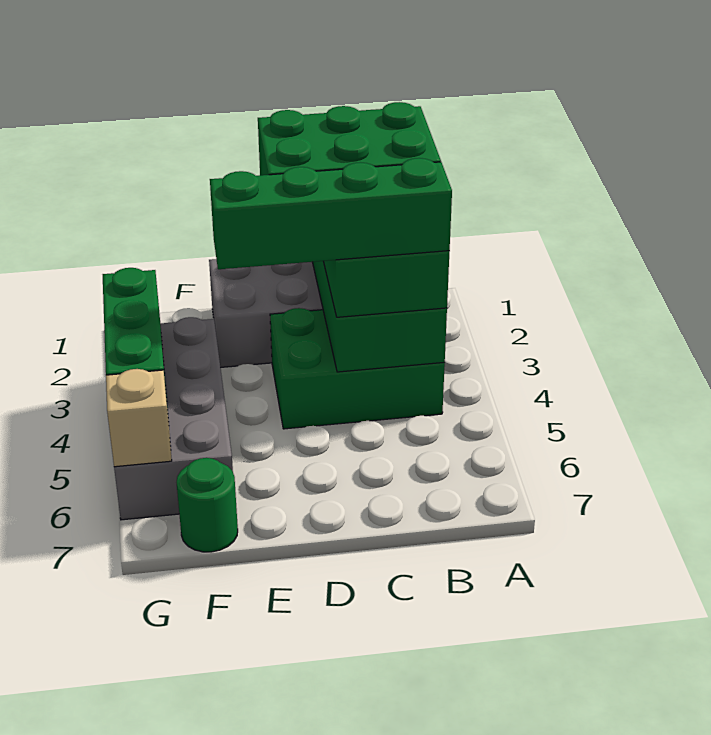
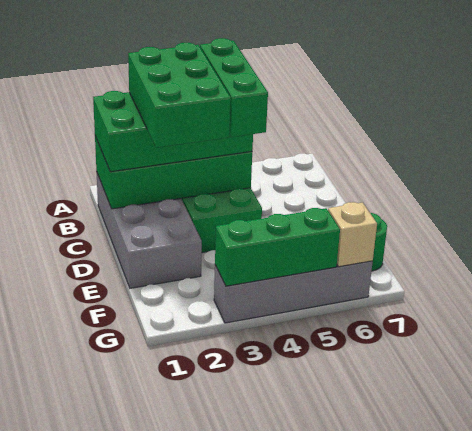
green 1x4 brick [210,158,452,269] -> green 1x3 brick [200,38,268,137]
grey 2x4 brick [114,317,233,520] -> grey 1x4 brick [214,261,373,323]

